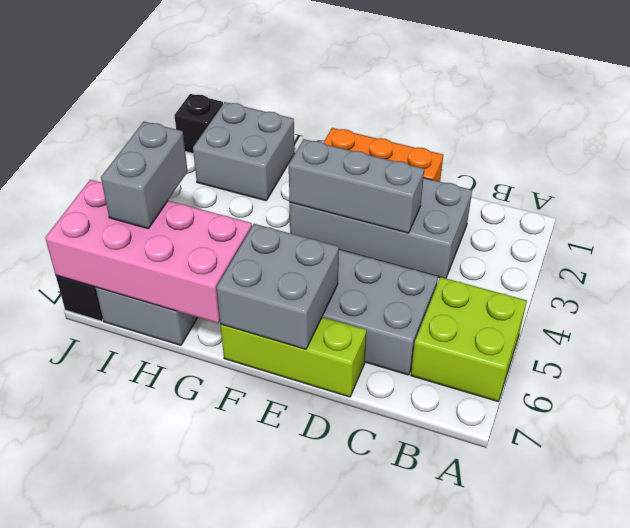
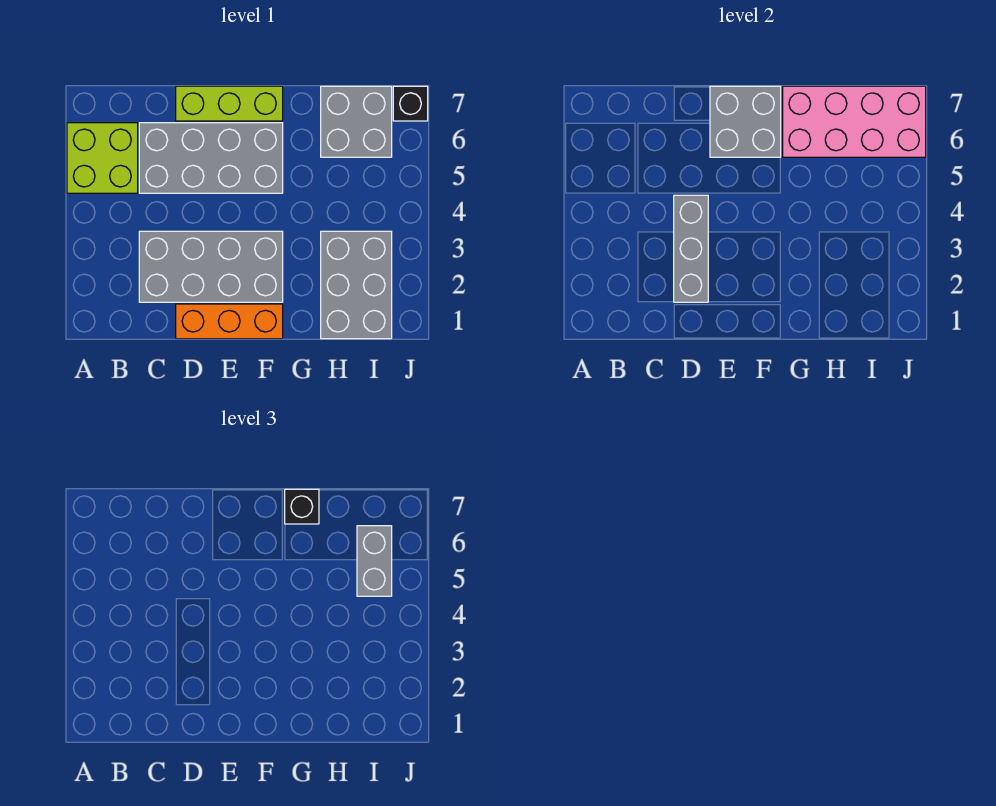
grey 1x3 brick [289,139,424,233] -> grey 1x3 brick turned to [674,195,708,302]
grey 2x2 brick [193,102,294,201] -> grey 2x3 brick [321,231,392,339]
black 1x1 brick [174,94,223,153] -> black 1x1 brick moved to [285,489,319,524]

